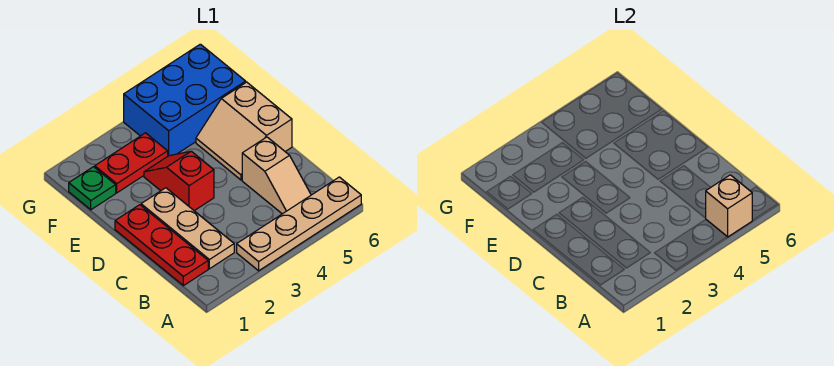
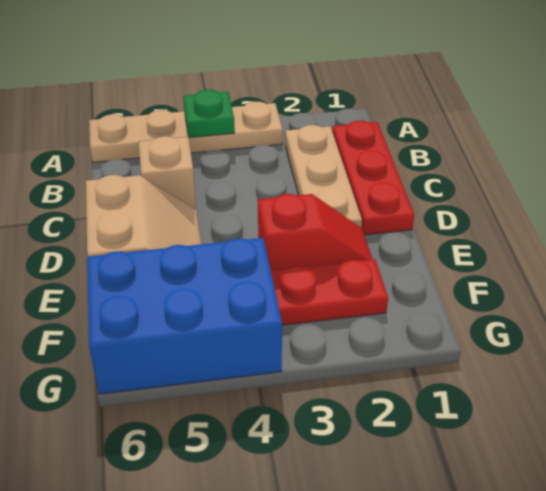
tan 1x1 brick [706,175,752,237] -> none
red 1x2 slope [144,151,214,211] -> red 1x2 slope turned to [258,194,372,270]
green 1x1 plate [69,167,116,210] -> green 1x1 plate moved to [183,90,235,138]

